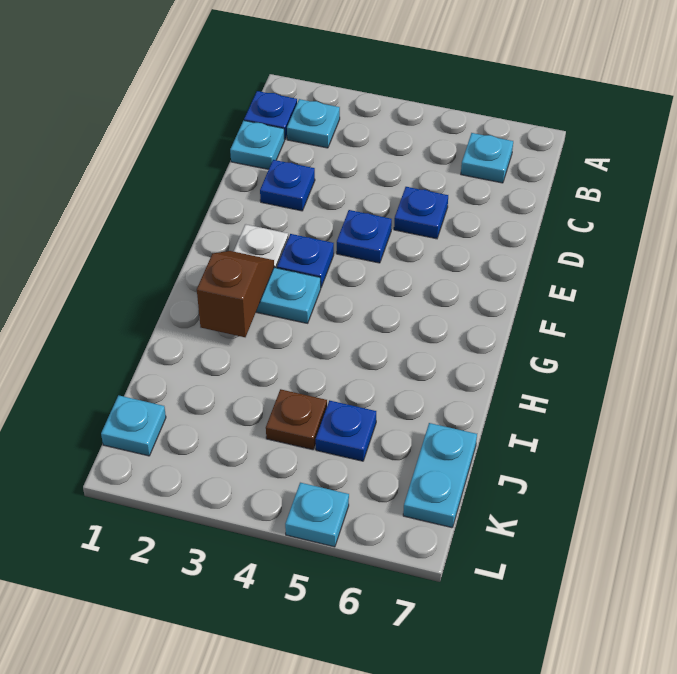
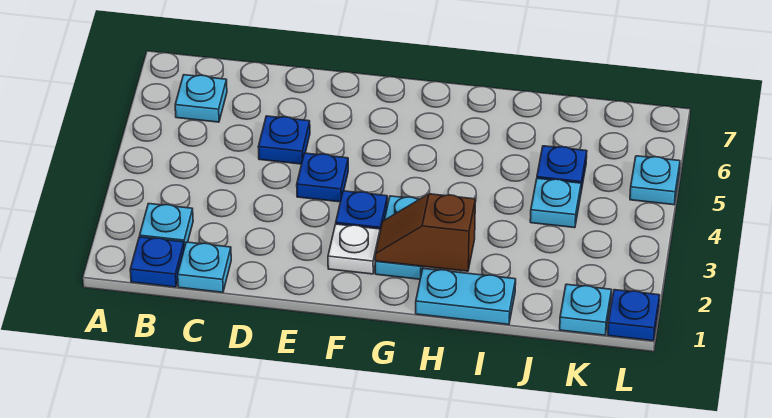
blue 1x1 plate [260,160,315,211] -> blue 1x1 plate moved to [608,290,660,341]
brown 1x1 plate [266,389,327,450] -> cyan 1x1 plate [530,178,581,228]
cyan 1x2 plate [403,423,477,528] -> cyan 1x2 plate moved to [416,268,516,324]

